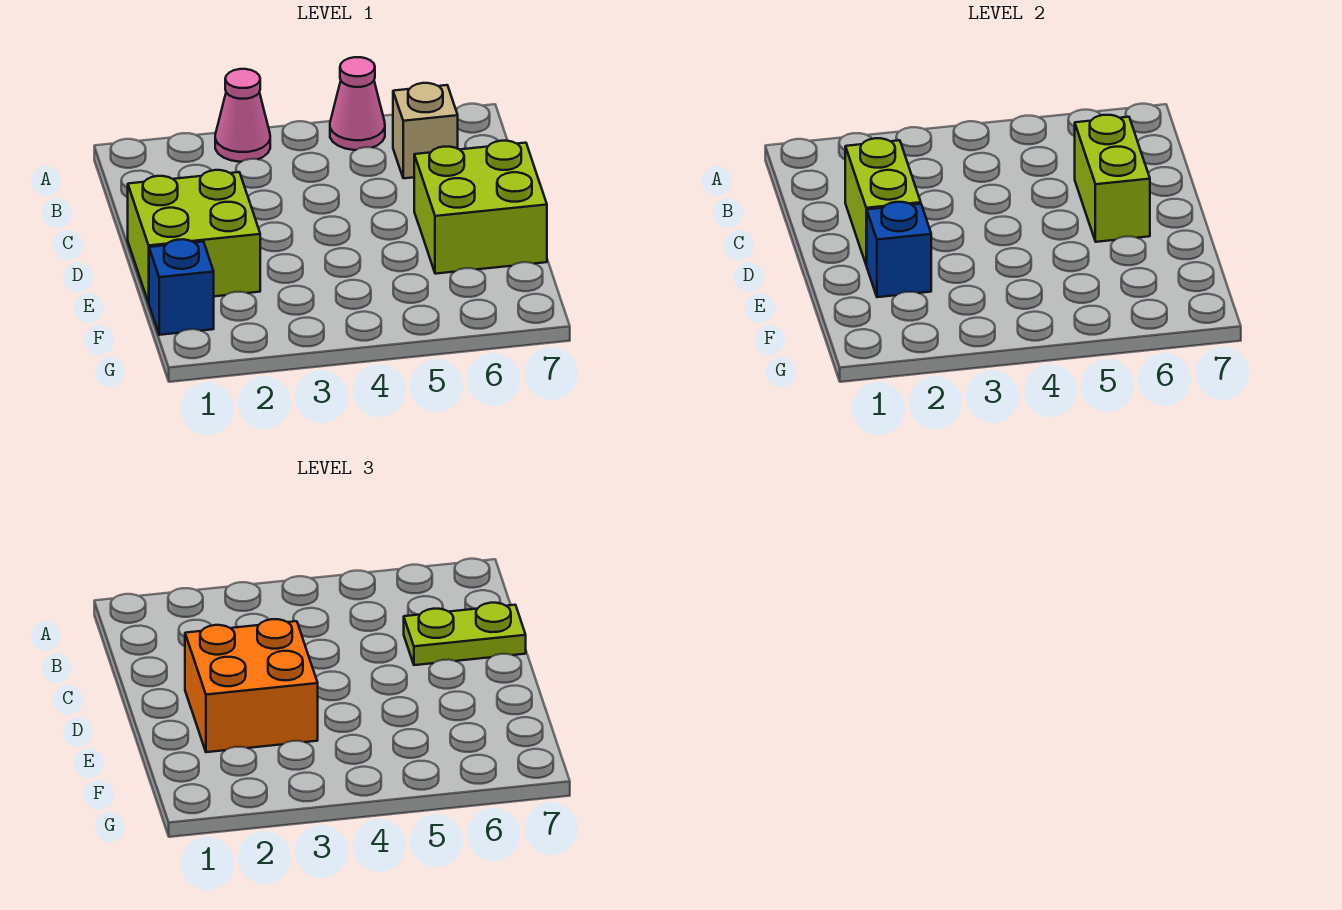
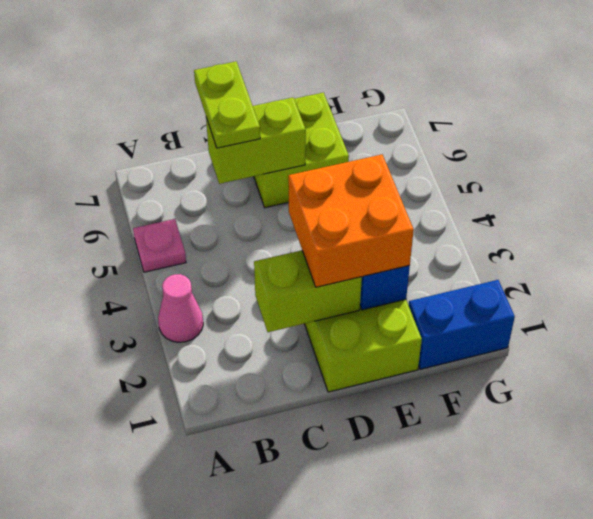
pink 1x1 cone [330,57,385,150] -> pink 1x1 plate [133,219,186,272]
tan 1x1 brick [393,83,458,178] -> none
blue 1x1 brick [149,239,214,335] -> blue 1x2 brick [409,280,515,369]

